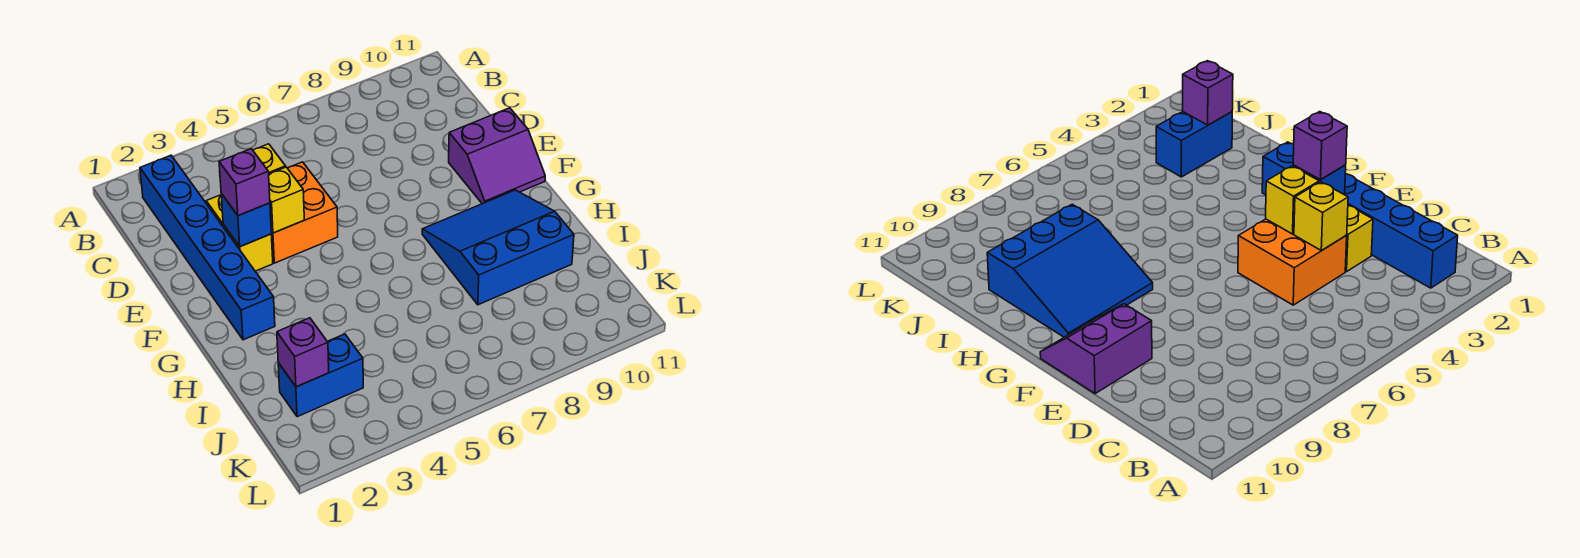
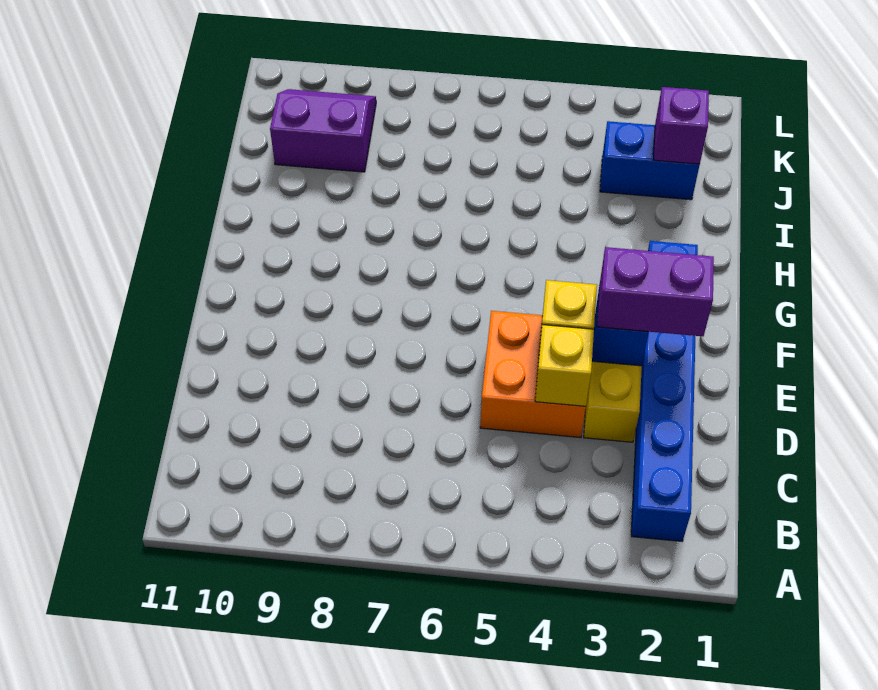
purple 1x1 brick [219,149,270,216] -> purple 1x2 brick [597,247,714,336]
purple 2x2 slope [449,108,545,204] -> purple 2x2 slope moved to [270,89,376,172]
blue 3x3 slope [422,190,574,305] -> none

